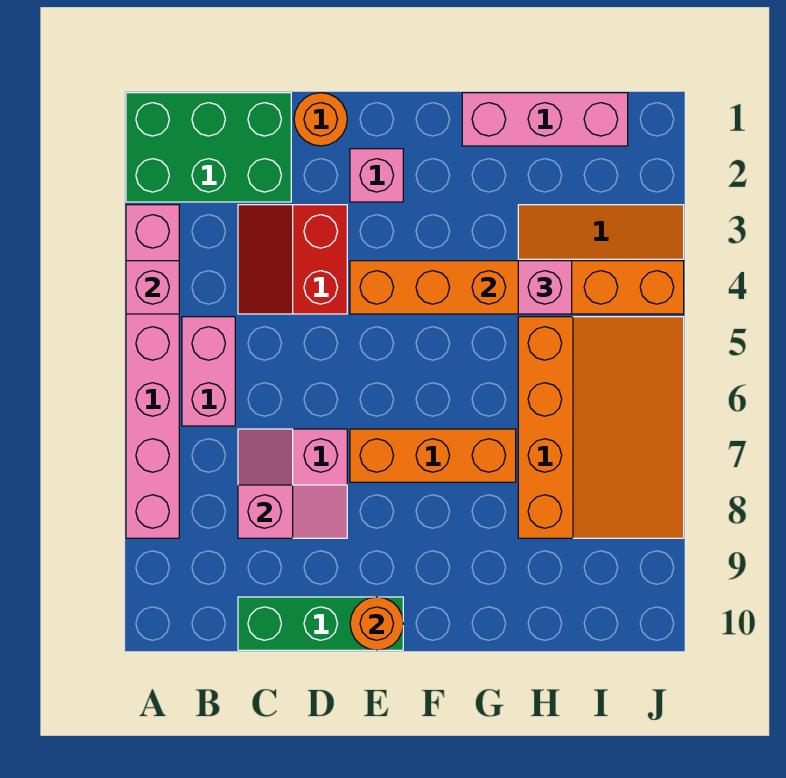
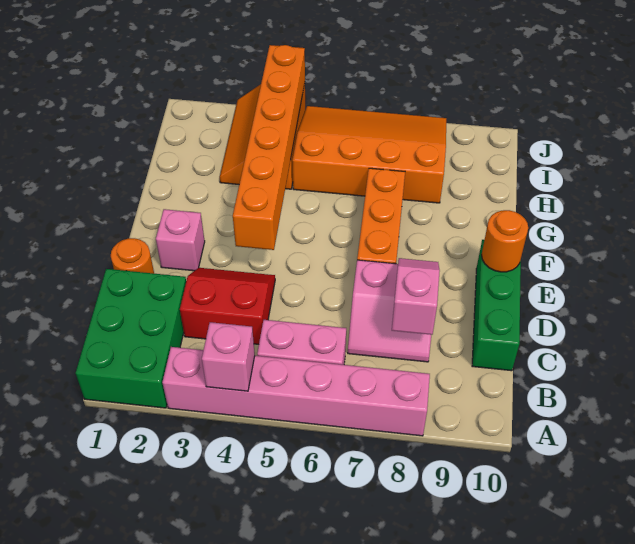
red 2x2 slope [238,205,347,314] -> red 2x2 slope turned to [180,268,275,344]
pink 1x3 brick [462,93,628,146] -> none
pink 1x1 brick [518,261,572,314] -> none

